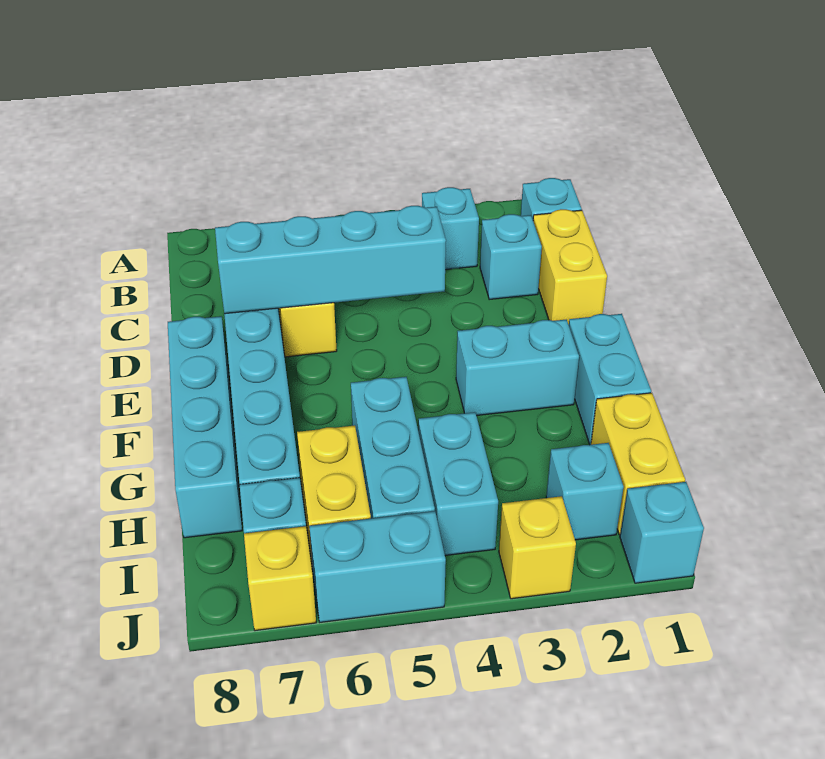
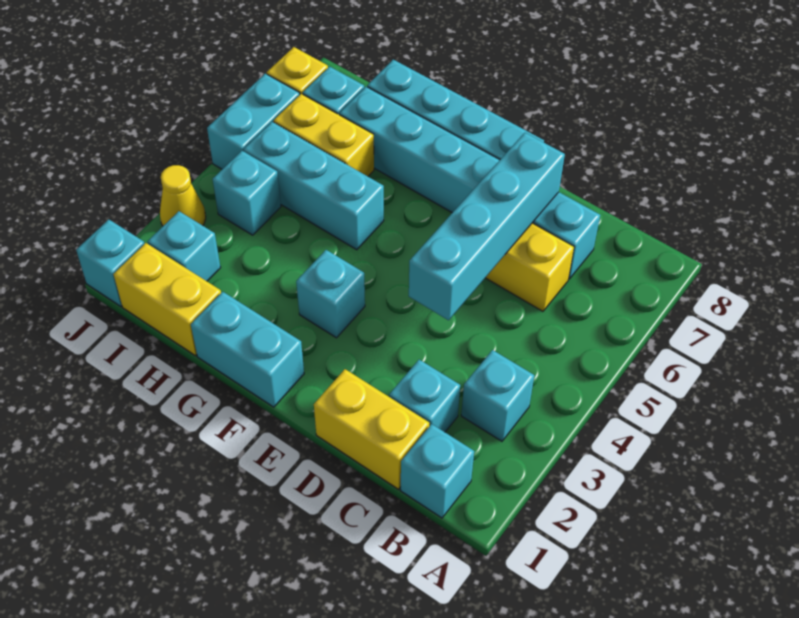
cyan 1x2 brick [456,320,579,416] -> cyan 1x1 brick [296,250,365,338]
cyan 1x2 brick [418,412,498,556] -> cyan 1x1 brick [213,151,281,235]
yellow 1x1 brick [499,496,576,599] -> yellow 1x1 cone [160,165,206,226]

